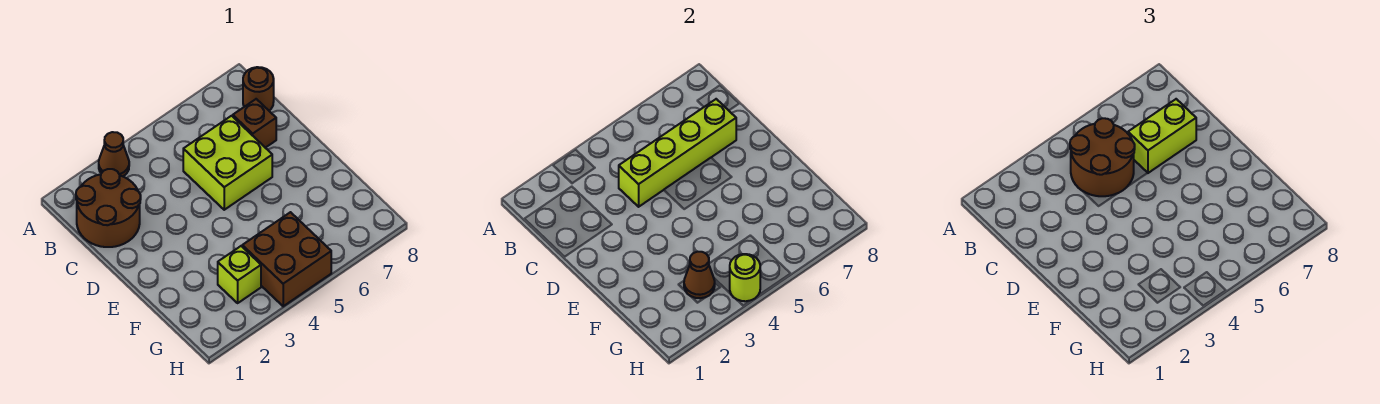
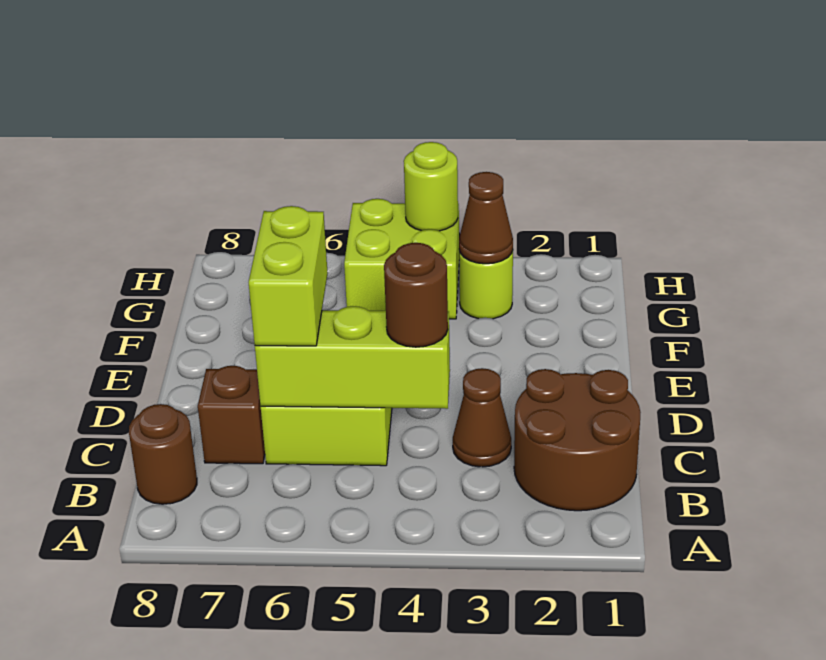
brown 1x1 cone [99,132,129,176] -> brown 1x1 cone moved to [453,368,511,467]
brown 2x2 round brick [1070,118,1135,196] -> brown 1x1 round brick [384,243,448,347]
lime 1x4 brick [619,99,736,207] -> lime 1x3 brick [255,306,450,409]
lime 1x2 brick [1128,99,1196,173] -> lime 1x2 brick turned to [249,206,328,346]
lime 1x1 brick [218,246,261,303] -> lime 1x1 round brick [459,250,513,319]
brown 2x2 brick [242,212,331,306] -> lime 2x2 brick [344,199,459,319]

